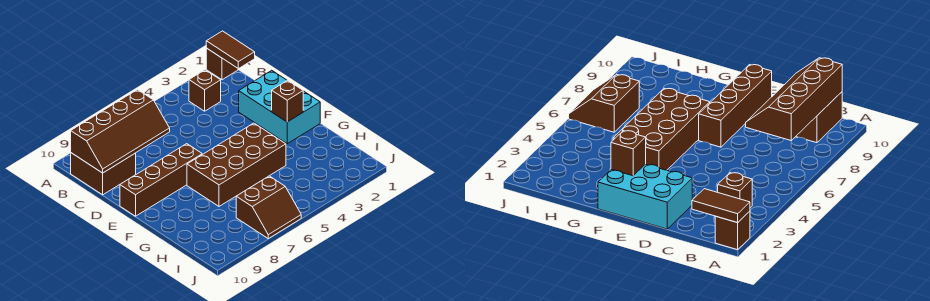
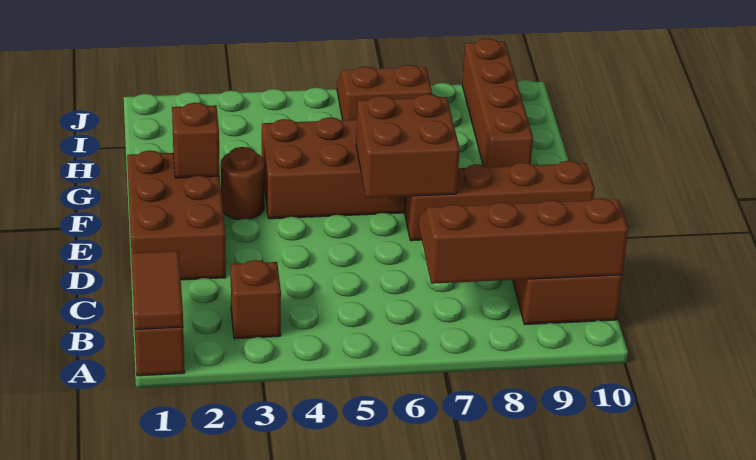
cyan 2x3 brick [239,70,320,144] -> brown 2x3 brick [127,151,226,280]
none -> brown 2x2 brick [356,94,460,198]
none -> brown 1x1 round brick [221,147,265,220]
none -> brown 1x4 brick [462,39,533,167]

